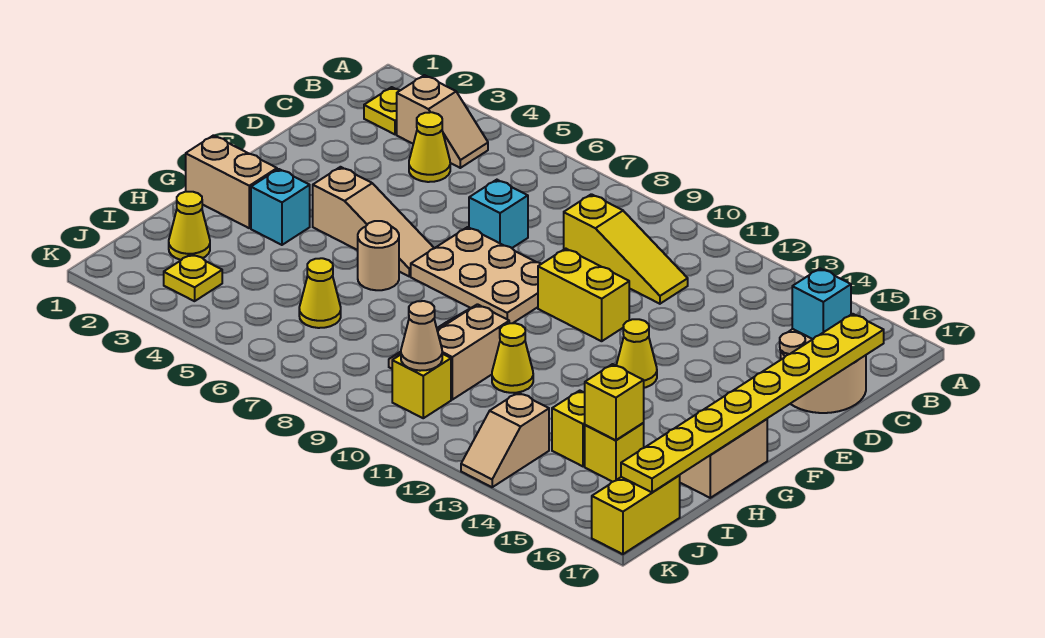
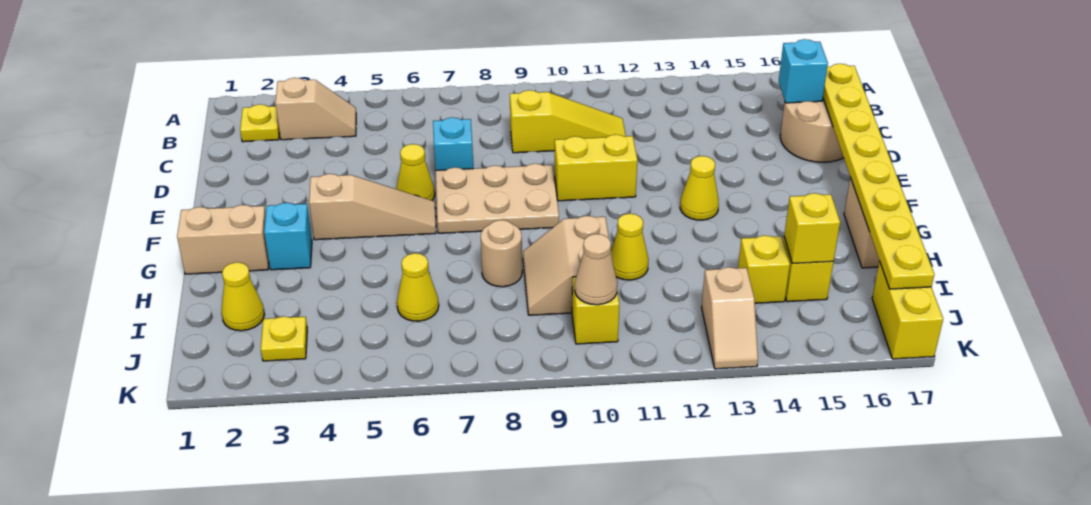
yellow 1x1 cone [409,112,450,182] -> yellow 1x1 cone moved to [396,144,435,200]
tan 1x1 round brick [358,221,399,290] -> tan 1x1 round brick moved to [481,220,522,287]

